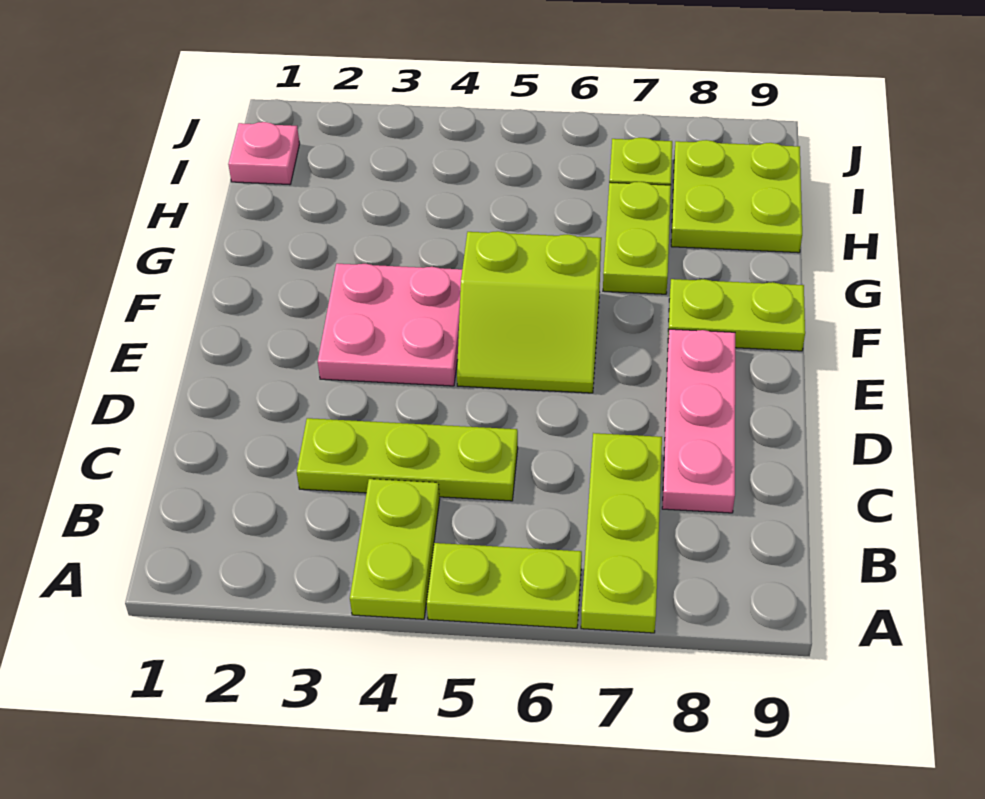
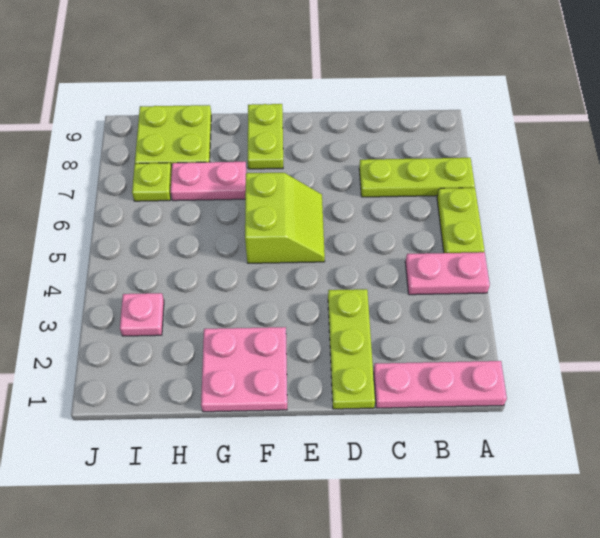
lime 1x2 plate [350,479,440,619] -> pink 1x2 plate [405,252,490,295]
lime 1x3 plate [297,418,518,501] -> lime 1x3 plate moved to [328,289,375,409]
pink 1x3 plate [662,329,735,513] -> pink 1x3 plate moved to [374,361,507,408]
pink 2x2 plate [318,264,462,386] -> pink 2x2 plate moved to [201,327,287,412]
lime 1x2 plate [603,182,671,294] -> pink 1x2 plate [170,162,246,201]
pink 1x1 plate [228,122,300,185] -> pink 1x1 plate moved to [120,293,164,336]

